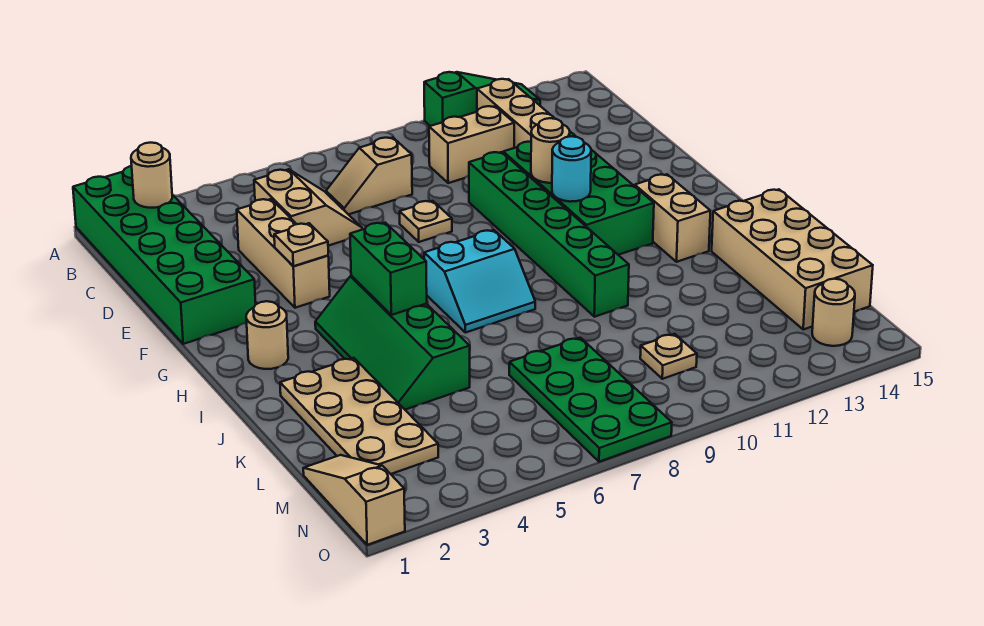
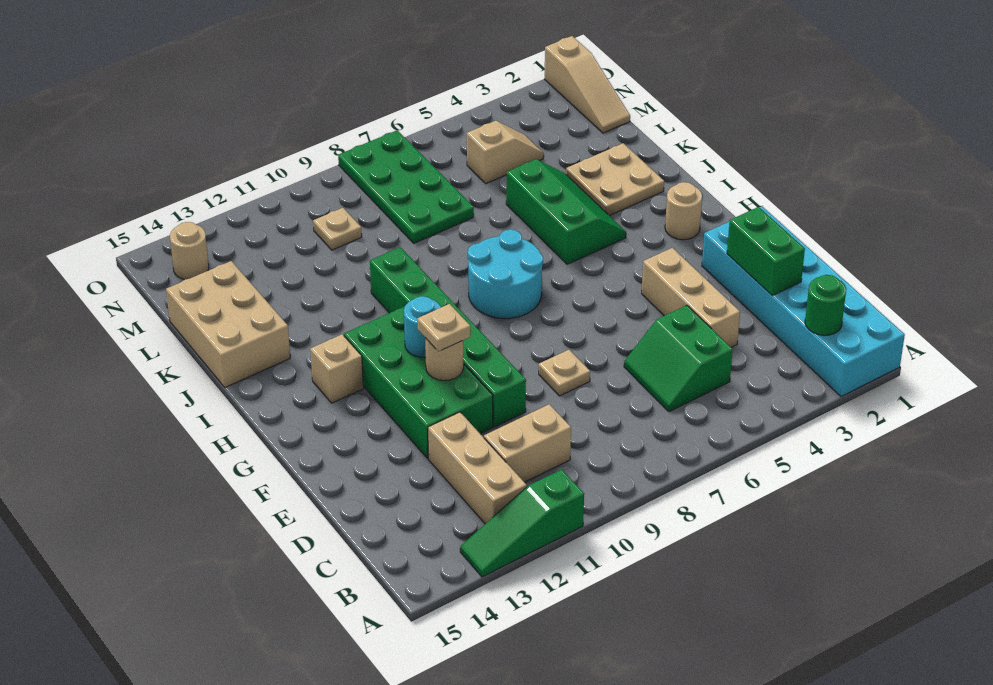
green 2x6 brick [73,166,256,344] -> cyan 2x6 brick [702,207,905,397]
tan 1x1 round brick [131,143,172,208] -> green 1x1 round brick [805,275,846,335]
tan 2x2 slope [254,169,362,246] -> green 2x2 slope [624,305,733,411]
tan 1x2 slope [326,138,412,215] -> tan 1x2 slope moved to [467,121,544,184]
tan 1x1 plate [274,223,328,266] -> tan 1x1 plate moved to [417,304,471,351]
green 2x4 slope [315,276,470,410] -> green 2x3 slope [506,159,626,264]
green 1x2 brick [350,223,427,315] -> green 1x2 brick moved to [727,207,805,296]
cyan 2x2 slope [424,230,535,333] -> cyan 2x2 round brick [468,230,543,319]
tan 1x2 brick [635,174,710,262] -> tan 1x1 brick [310,334,363,403]
tan 2x4 plate [280,358,438,474] -> tan 2x2 plate [566,143,664,216]
tan 2x4 brick [712,189,873,329] -> tan 2x3 brick [166,261,290,387]

